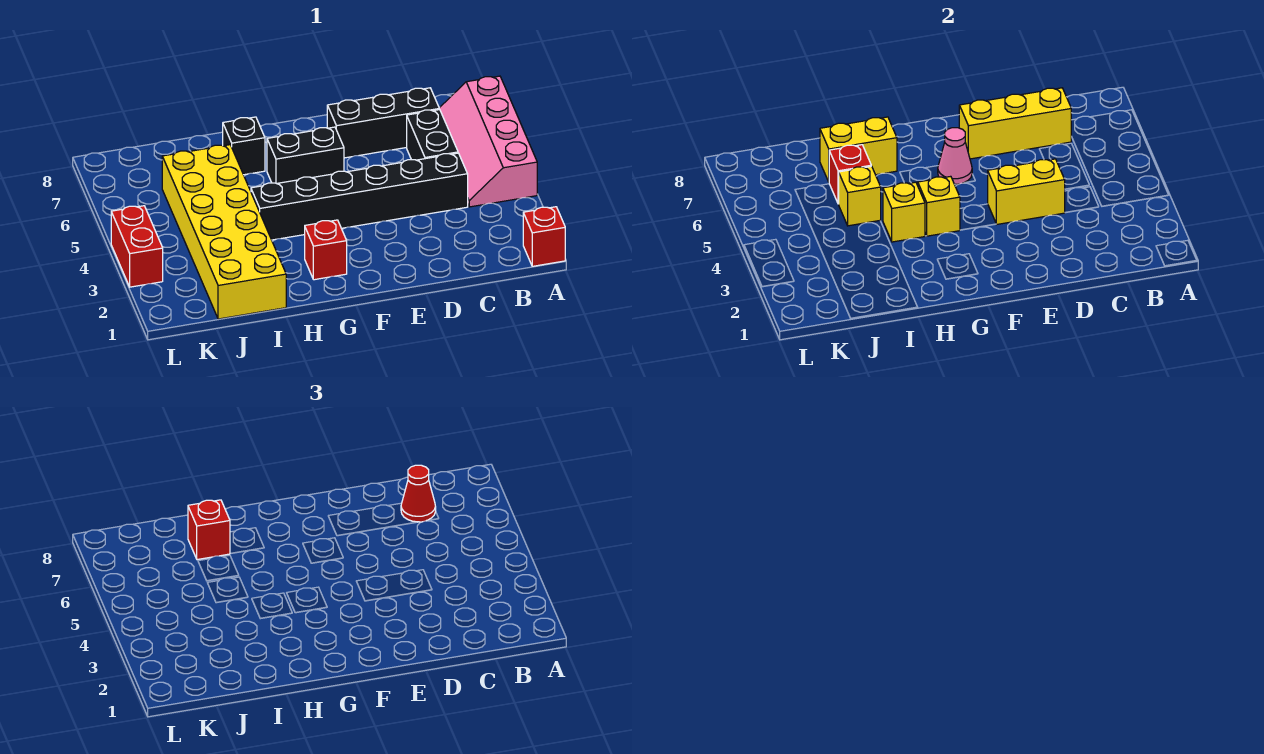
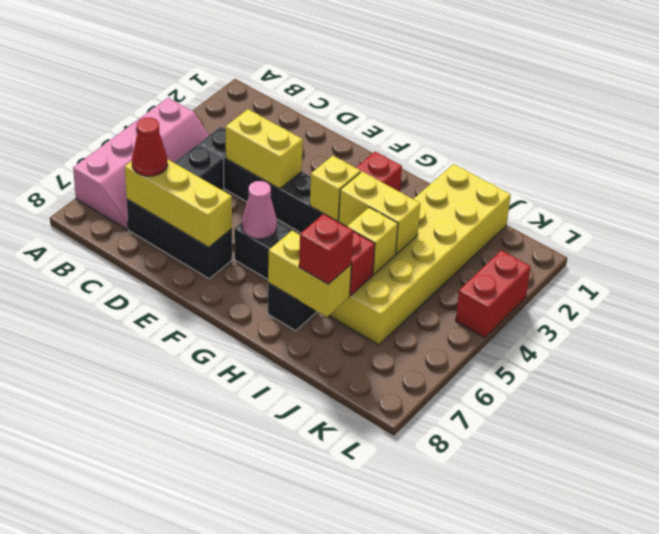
red 1x1 brick [523,207,565,266] -> none
yellow 1x1 brick [883,182,925,242] -> yellow 1x2 brick [339,172,420,254]

